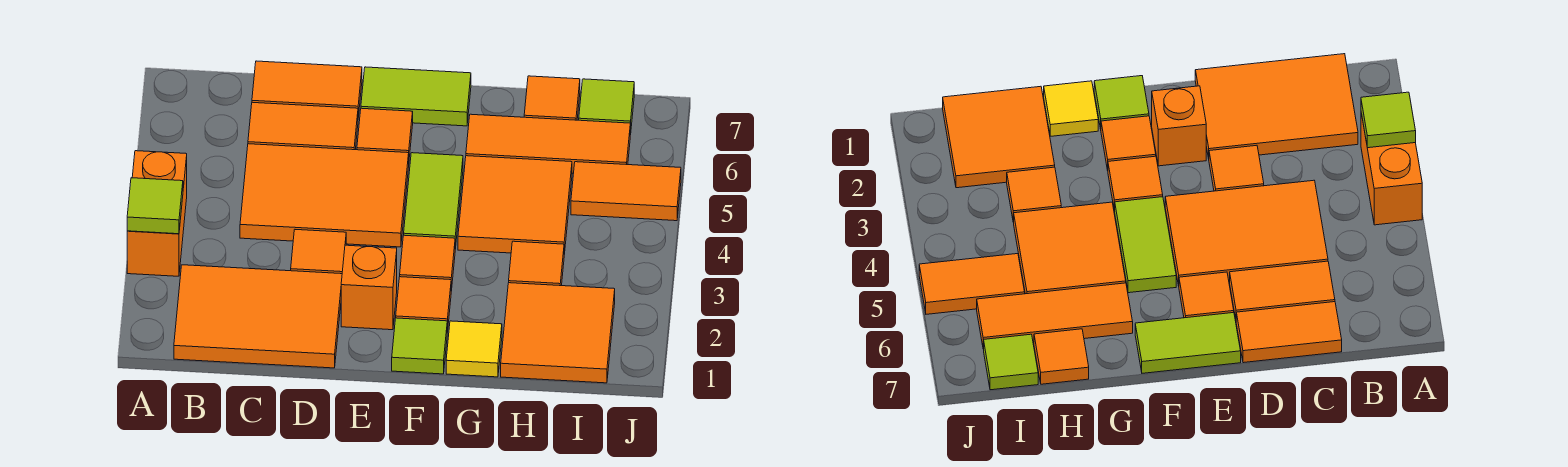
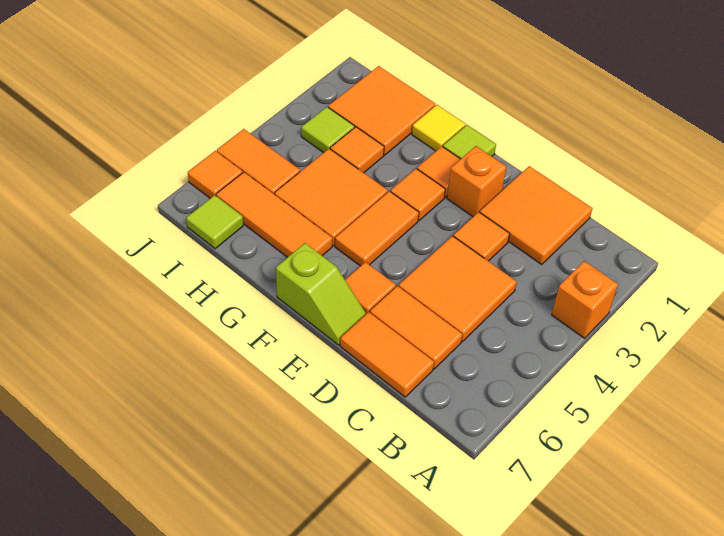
orange 1x2 brick [127,151,187,276] -> orange 1x1 brick [552,261,618,338]
lime 1x1 tile [127,178,183,234] -> lime 1x1 tile moved to [301,107,355,153]
orange 2x3 tile [174,265,342,368] -> orange 2x2 tile [480,166,592,265]
orange 2x3 tile [240,144,409,247] -> orange 2x2 tile [399,236,517,342]
lime 1x2 tile [361,67,471,126] -> lime 1x2 slope [276,243,366,345]
lime 1x2 tile [404,153,463,249] -> orange 1x2 tile [335,191,419,266]
orange 1x1 tile [524,76,580,120] -> orange 1x1 tile moved to [188,151,243,198]

